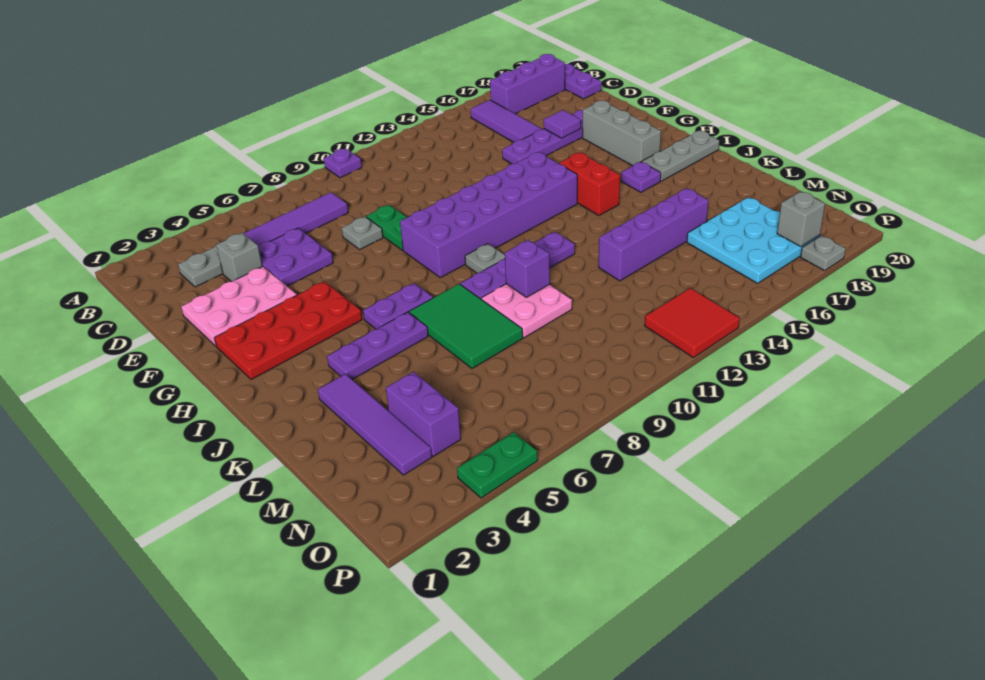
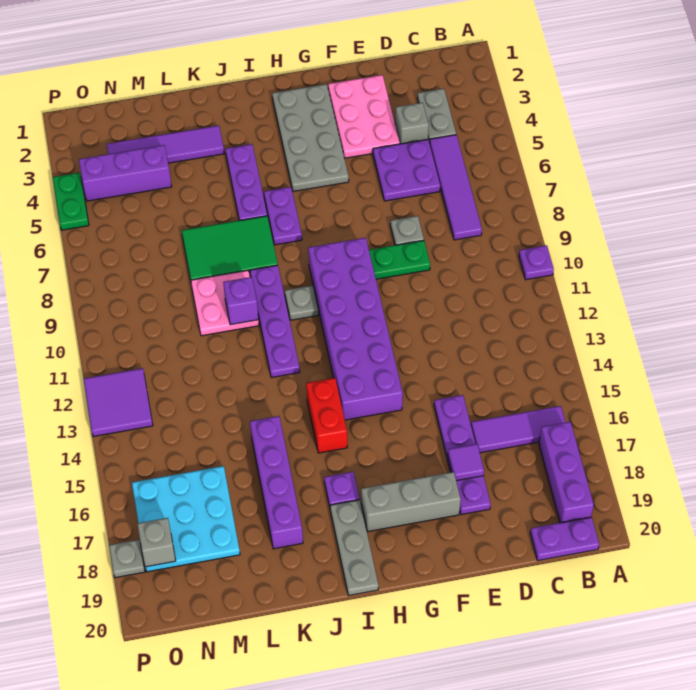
red 2x4 plate [214,281,362,380] -> grey 2x4 plate [272,84,349,191]
red 1x2 brick [559,152,620,215] -> red 1x2 brick turned to [306,378,347,453]
purple 1x4 brick [599,188,708,281] -> purple 1x4 brick moved to [250,416,303,549]
purple 1x2 brick [386,372,461,456] -> purple 1x3 brick [79,145,172,201]
red 2x2 tile [645,288,740,357] -> purple 2x2 tile [84,368,153,437]

